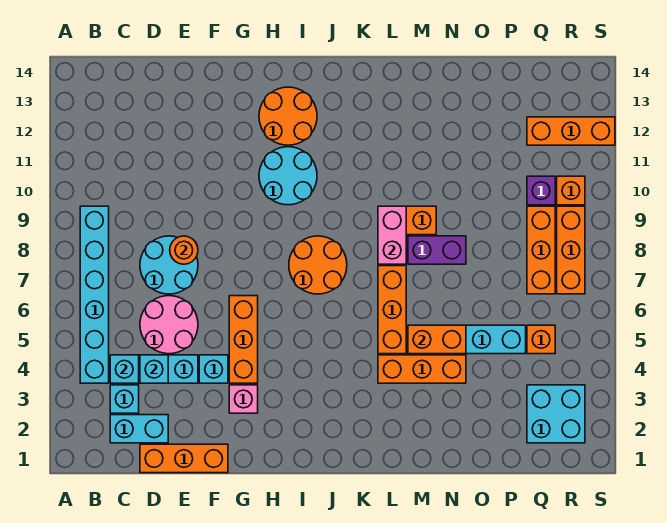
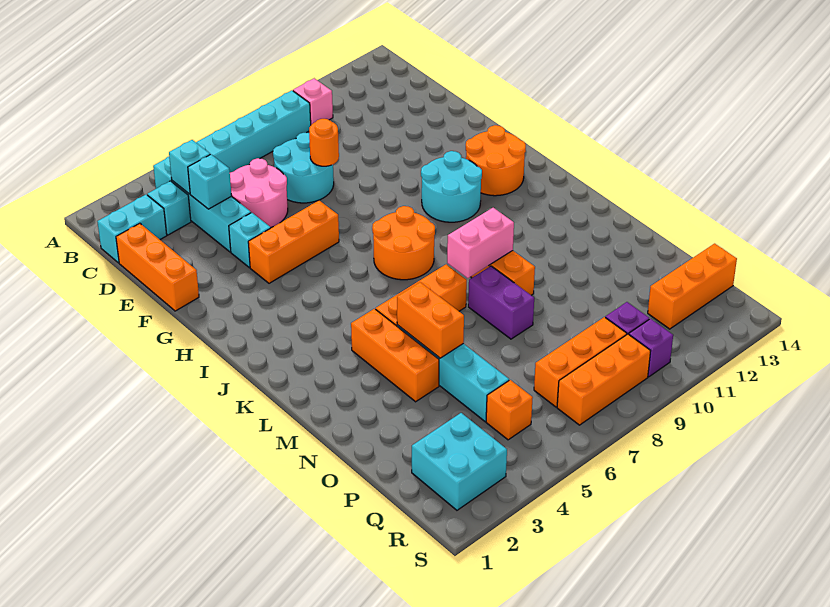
cyan 1x2 brick [110,415,168,443] -> cyan 1x2 brick turned to [97,195,167,263]
pink 1x1 brick [229,385,258,413] -> pink 1x1 brick moved to [293,78,333,125]
orange 1x3 brick [527,117,615,145] -> orange 1x3 brick turned to [648,244,737,329]
orange 1x1 brick [557,176,585,205] -> purple 1x1 brick [629,319,673,377]

